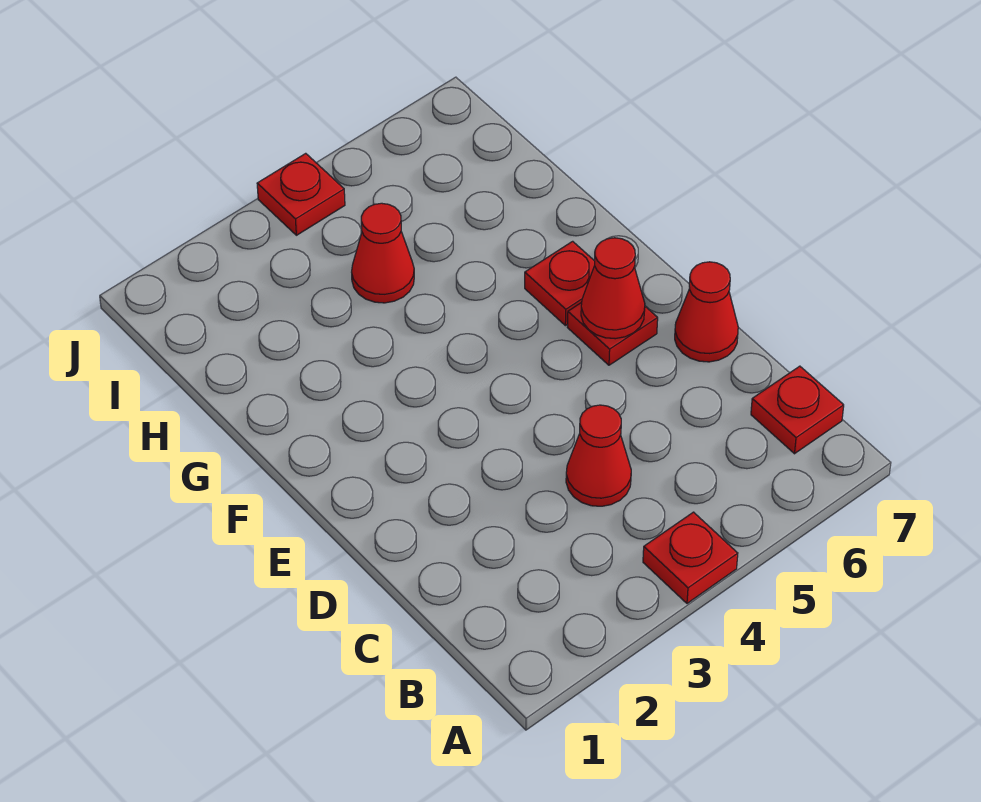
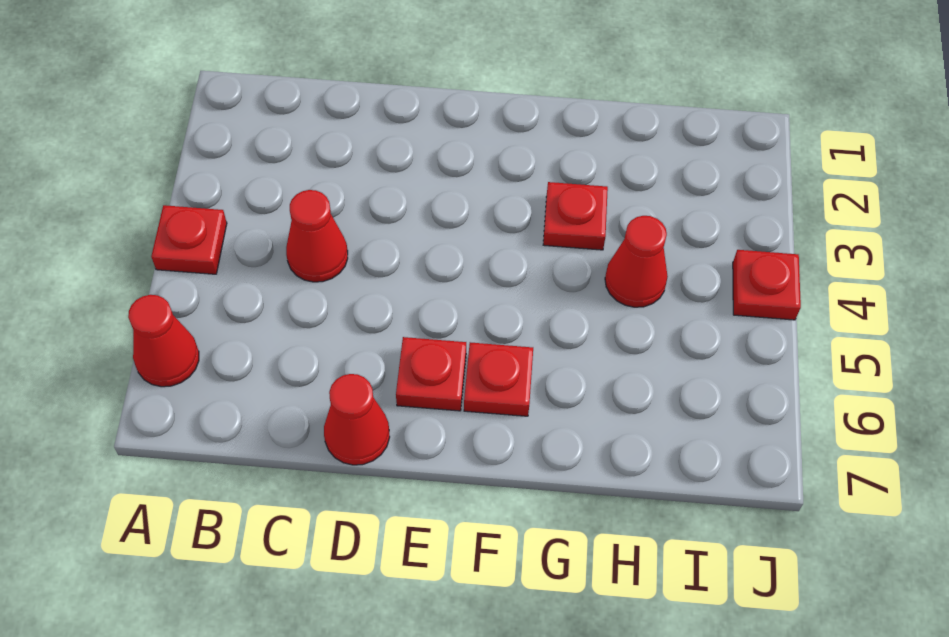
red 1x1 plate [751,366,844,454] -> red 1x1 plate moved to [543,182,608,250]
red 1x1 cone [581,238,645,339] -> red 1x1 cone moved to [128,295,199,387]

